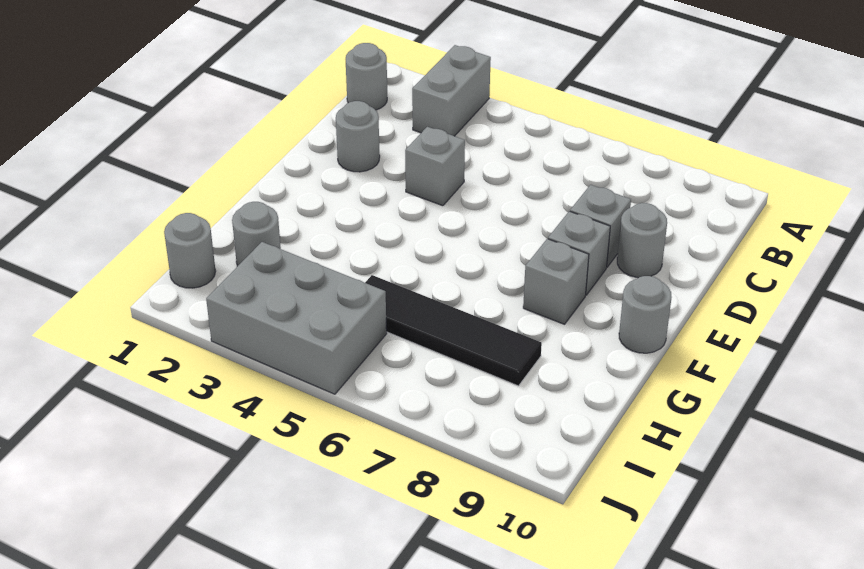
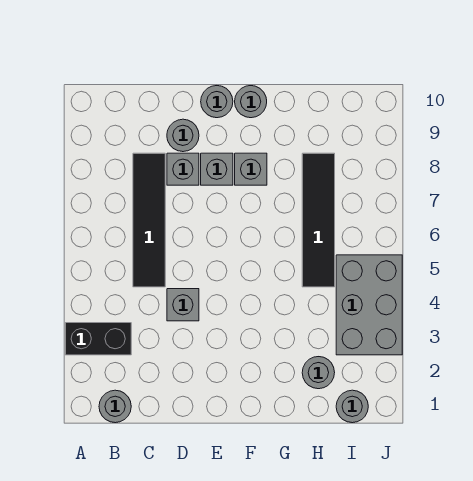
grey 1x2 brick [412,45,491,136] -> black 1x2 brick [65,323,131,355]
none -> black 1x4 tile [133,153,165,287]
grey 1x1 round brick [336,101,380,172] -> grey 1x1 round brick moved to [201,86,233,118]

